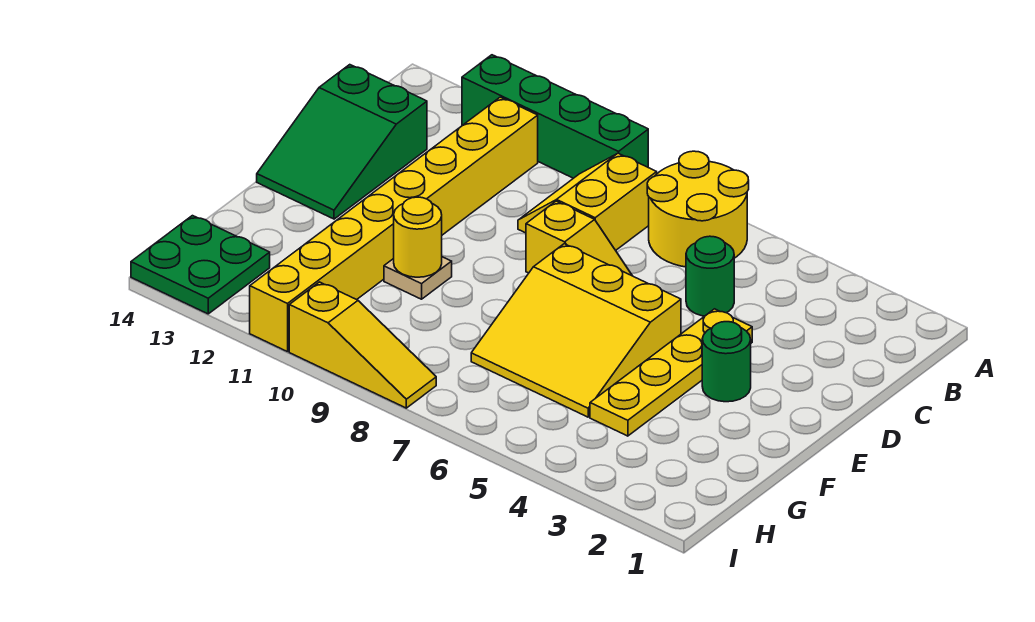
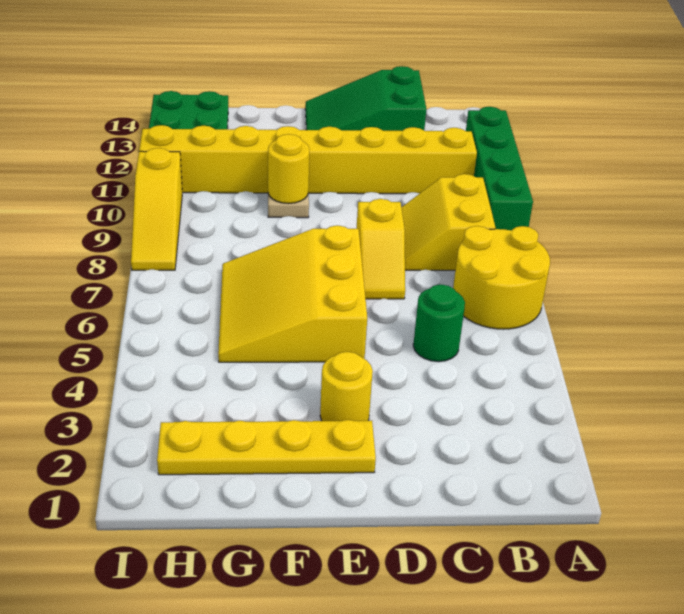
yellow 2x2 slope [518,153,657,250] -> yellow 2x2 slope turned to [401,174,496,270]
yellow 1x4 plate [590,309,752,436] -> yellow 1x4 plate moved to [157,420,376,475]
green 1x1 round brick [702,322,751,402] -> yellow 1x1 round brick [320,352,373,421]

